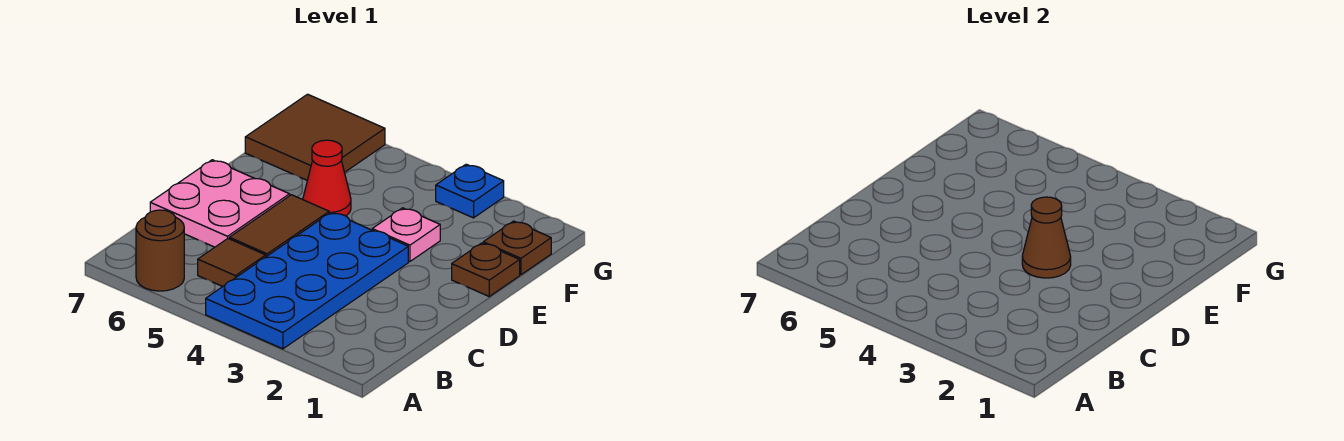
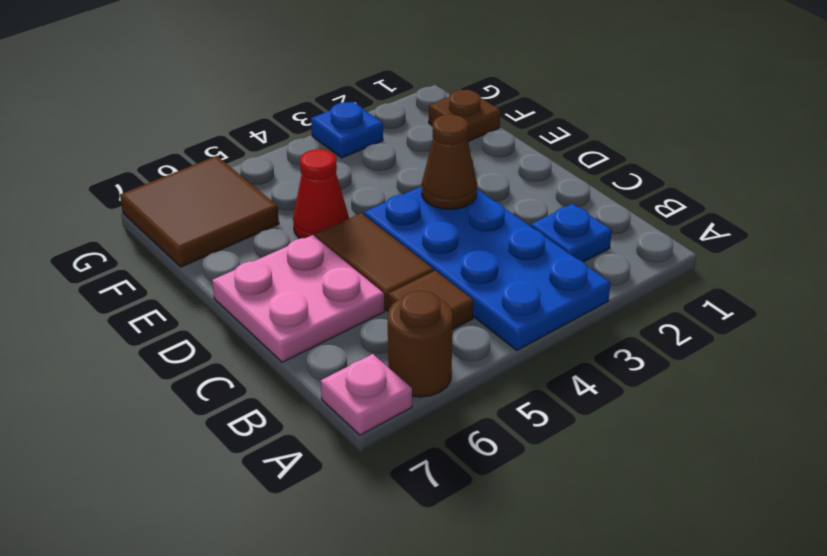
none -> blue 1x1 plate [531,204,612,262]
brown 1x1 plate [452,243,520,296] -> none
pink 1x1 plate [372,208,440,261] -> pink 1x1 plate moved to [321,354,412,435]

